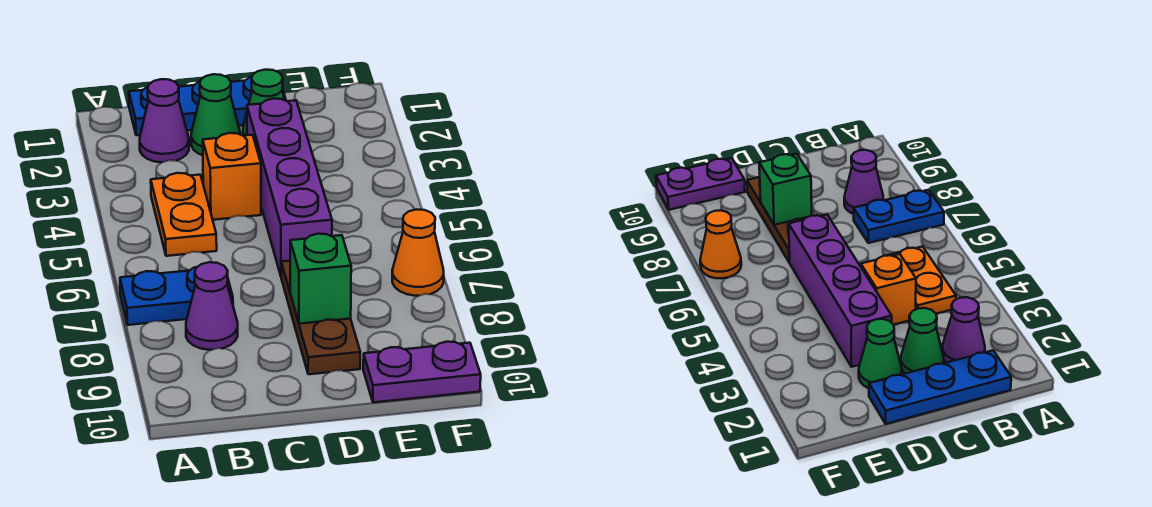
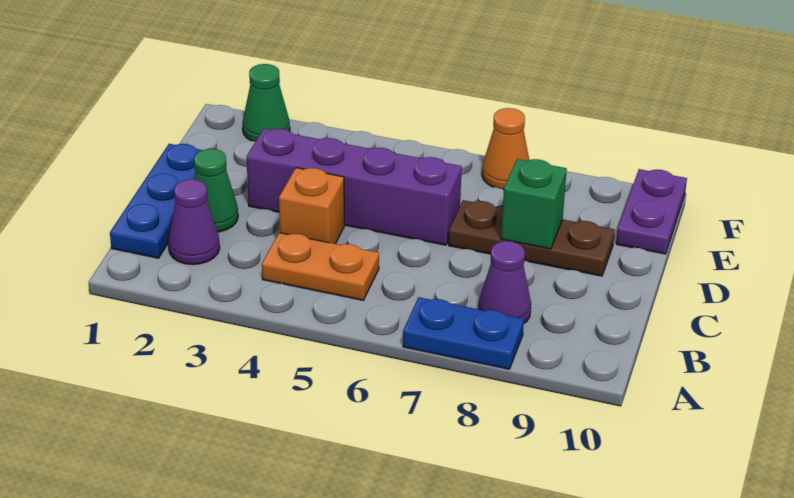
blue 1x2 plate [120,267,233,325] -> blue 1x2 plate turned to [403,297,524,369]
green 1x1 cone [243,70,285,136] -> green 1x1 cone moved to [242,64,290,142]

